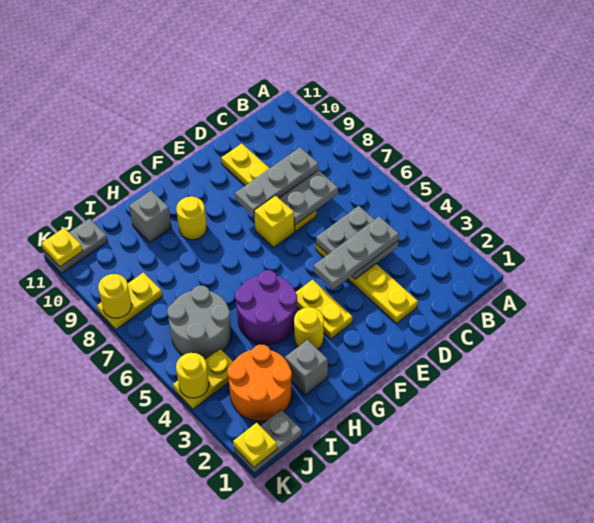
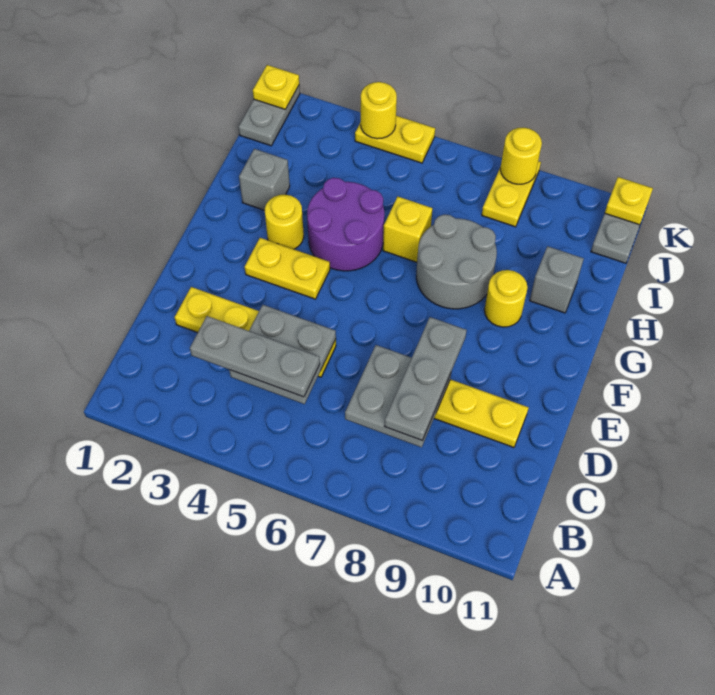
grey 1x3 plate [314,217,399,289] -> grey 1x3 plate turned to [190,316,320,397]
yellow 1x1 brick [254,195,295,247] -> yellow 1x1 brick moved to [383,197,432,262]
orange 2x2 round brick [227,345,292,421] -> none
grey 2x2 round brick [167,286,231,360] -> grey 2x2 round brick moved to [416,215,497,309]
yellow 1x2 plate [173,349,233,409] -> yellow 1x2 plate turned to [355,116,435,163]

